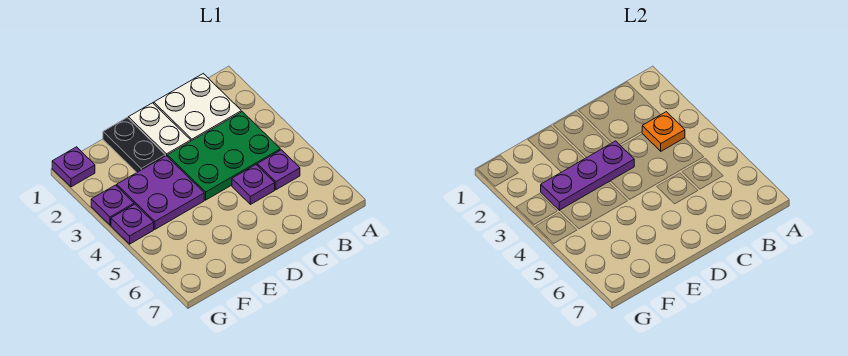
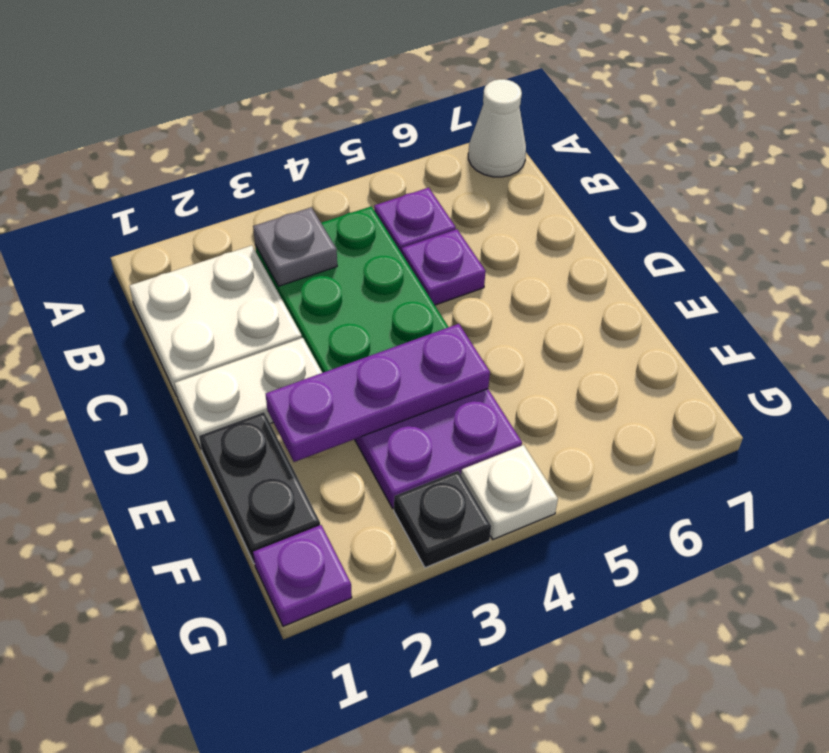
none -> white 1x1 cone [468,79,526,177]
orange 1x1 plate [642,112,685,151] -> grey 1x1 plate [253,207,337,286]
purple 1x3 plate [541,141,634,210] -> purple 1x3 plate turned to [266,324,490,462]
black 1x2 plate [103,118,165,172] -> black 1x2 plate turned to [199,412,320,564]
purple 1x1 plate [91,185,134,225] -> black 1x1 plate [394,471,491,568]
purple 1x1 plate [111,204,154,244] -> white 1x1 plate [461,445,558,539]

